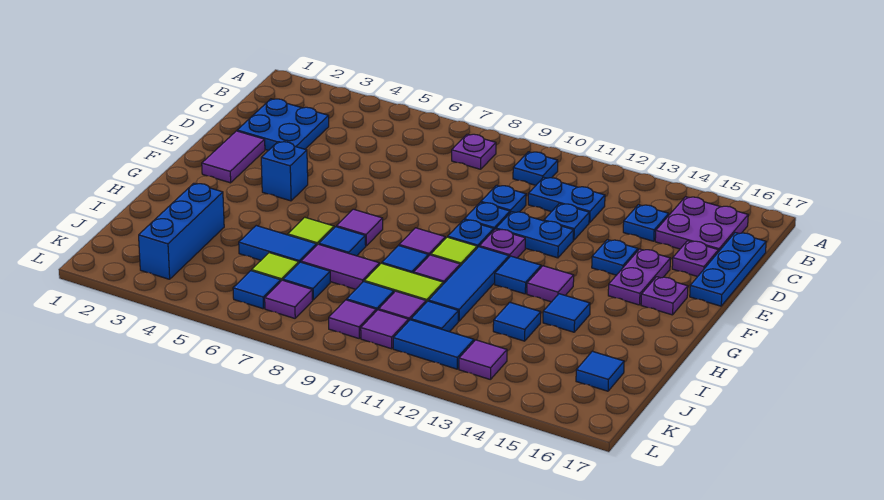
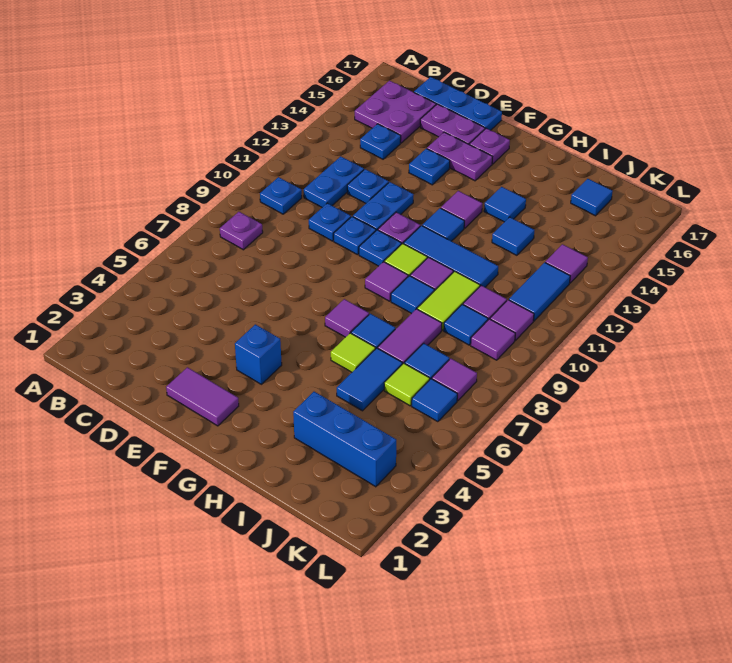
blue 2x2 plate [237,99,329,150] -> none
purple 1x1 plate [672,241,718,277] -> purple 1x2 plate [420,104,485,145]
blue 1x1 tile [411,301,458,332] -> none

